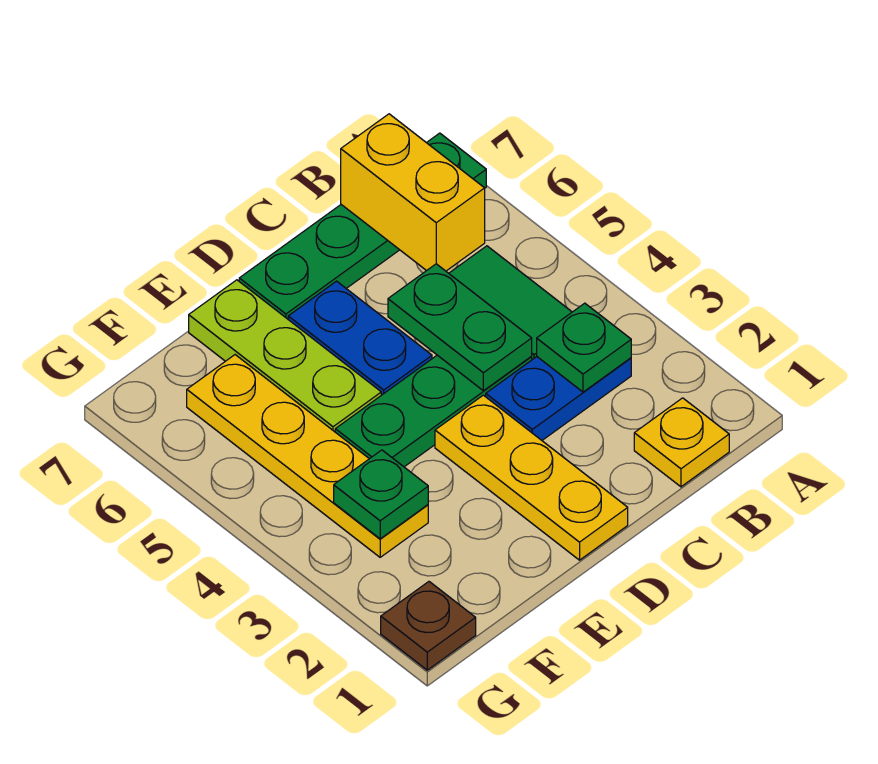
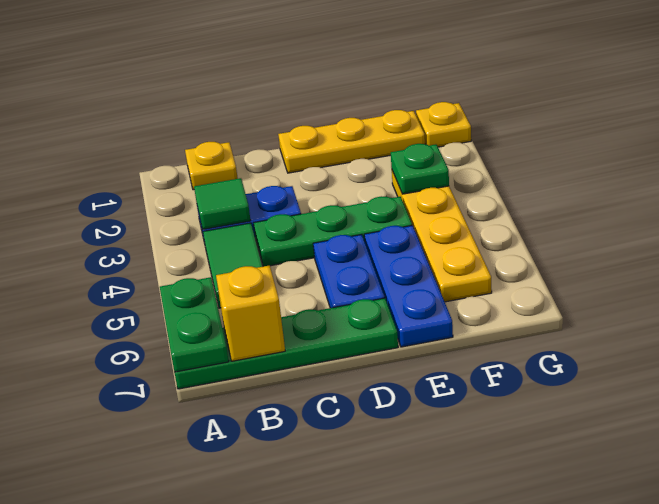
green 1x1 plate [537,303,631,392] -> green 1x1 tile [194,178,251,229]
yellow 1x2 brick [341,114,485,271] -> yellow 1x1 brick [216,265,285,361]
green 1x2 plate [388,264,532,391] -> green 1x2 plate moved to [160,277,229,372]
yellow 1x3 plate [435,395,628,560] -> yellow 1x3 plate turned to [278,110,425,173]
lime 1x3 plate [189,280,381,432] -> blue 1x3 plate [364,225,453,347]
brown 1x1 plate [381,582,476,670] -> yellow 1x1 plate [416,102,471,147]

